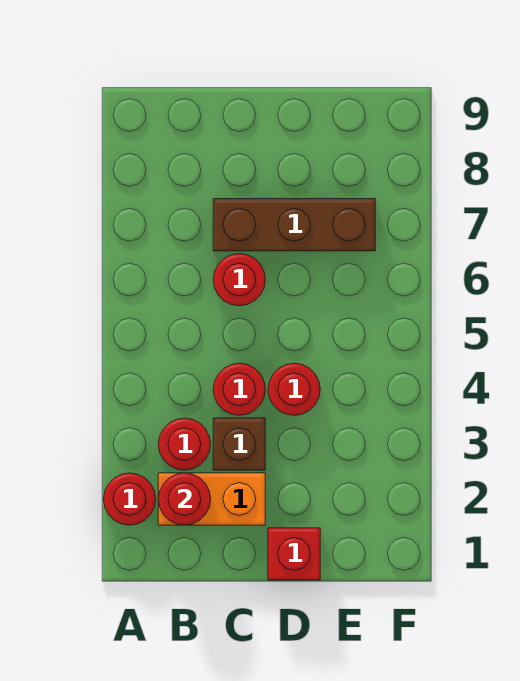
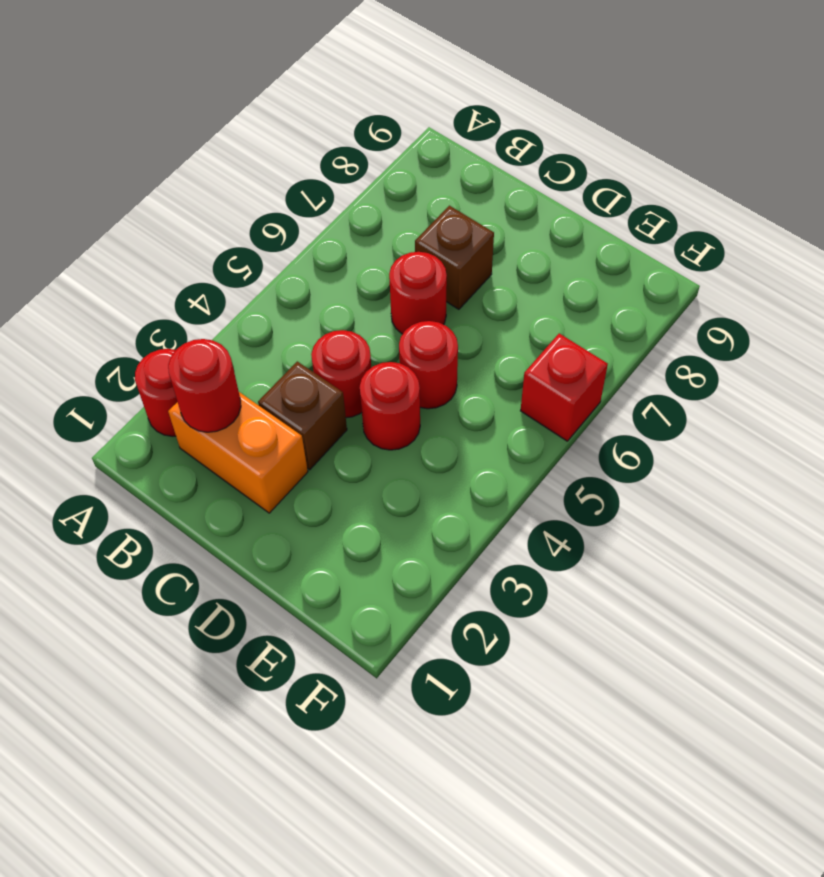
red 1x1 round brick [158,418,211,470] -> red 1x1 round brick moved to [399,321,458,409]
brown 1x3 brick [213,199,375,251] -> brown 1x1 brick [415,206,494,309]
red 1x1 brick [268,528,320,580] -> red 1x1 brick moved to [521,333,608,441]

